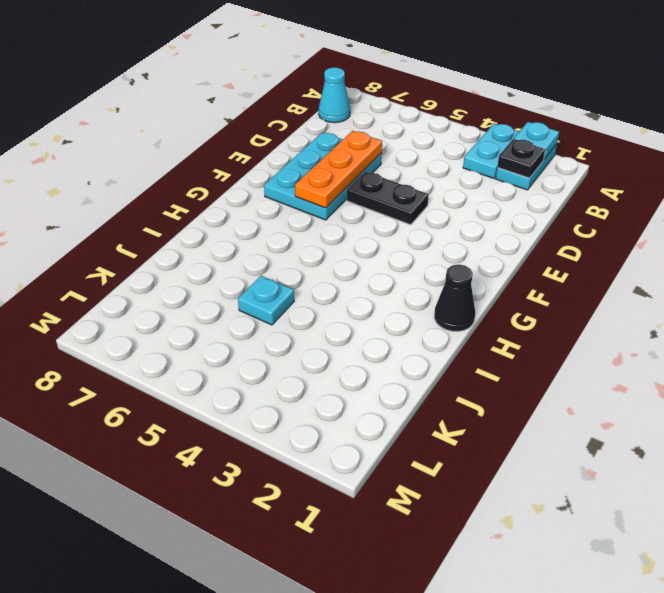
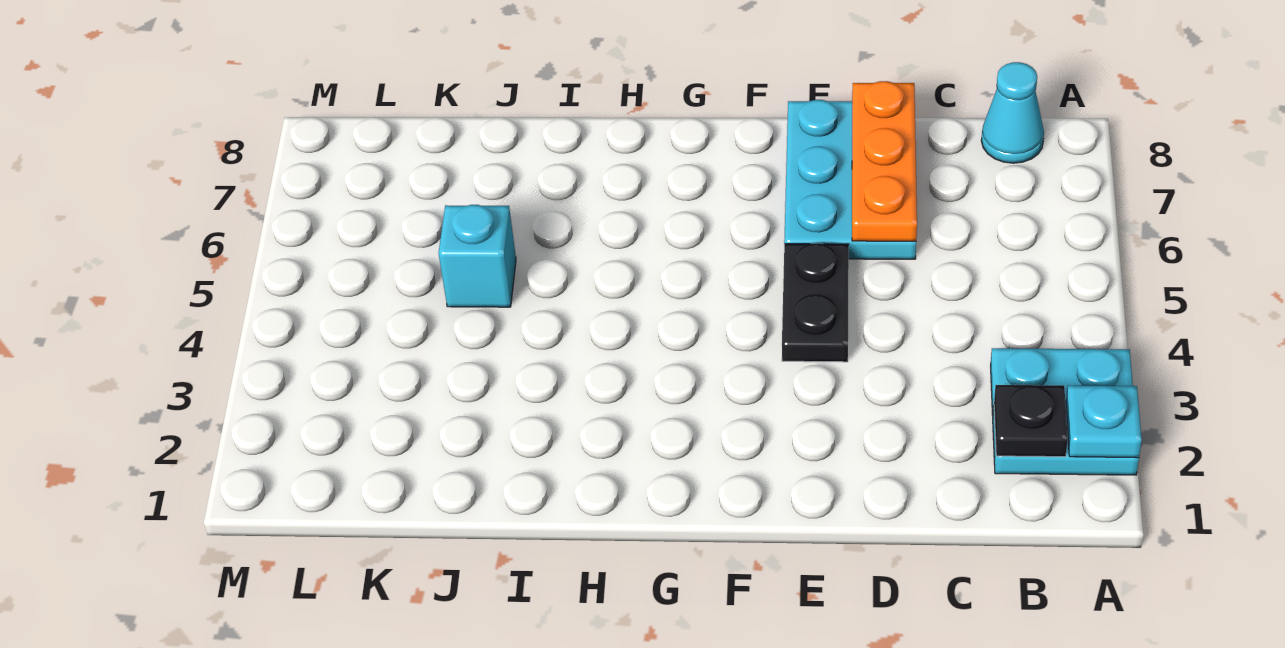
cyan 2x3 plate [264,132,382,220] -> cyan 2x3 plate turned to [784,100,916,259]
orange 1x3 plate [295,131,382,208] -> orange 1x3 plate turned to [852,81,917,241]
black 1x1 cone [434,264,475,332] -> none
cyan 1x1 plate [238,276,294,325] -> cyan 1x1 brick [439,205,516,307]

